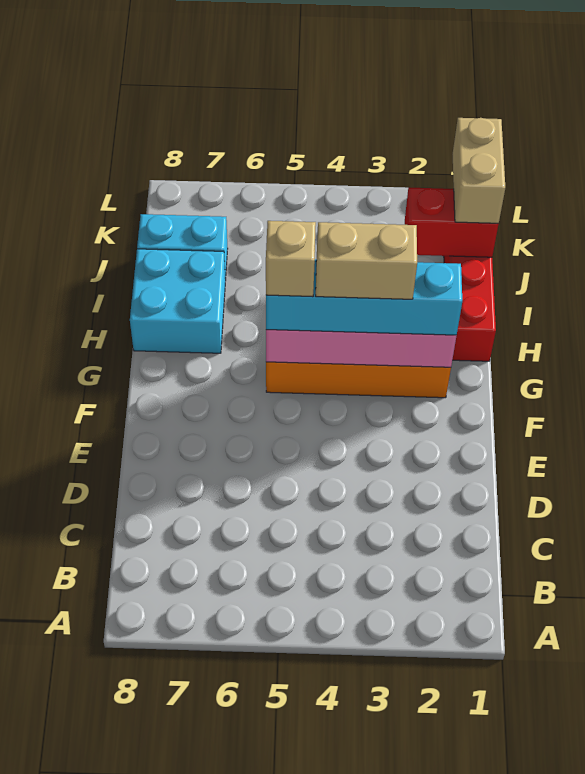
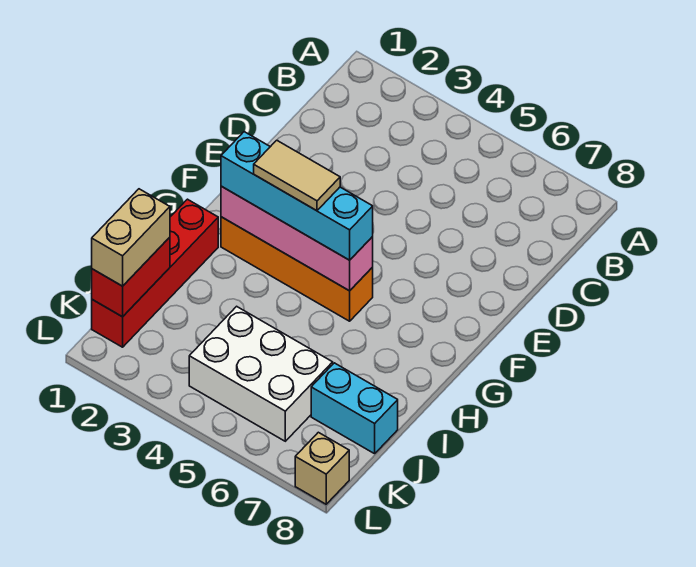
tan 1x2 brick [316,222,417,299] -> tan 1x2 tile [254,140,340,211]
tan 1x1 brick [266,221,316,297] -> tan 1x1 brick moved to [295,432,349,504]
cyan 2x2 brick [130,249,225,353] -> none
red 1x2 brick [405,187,499,257] -> red 1x2 brick turned to [92,237,170,317]
none -> white 2x3 brick [189,306,333,441]

